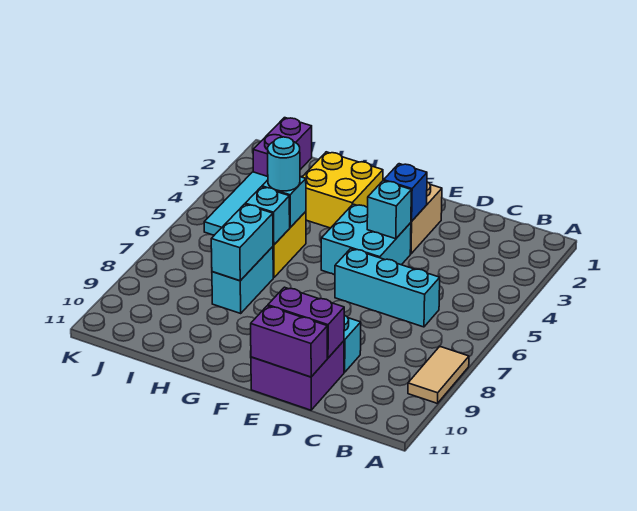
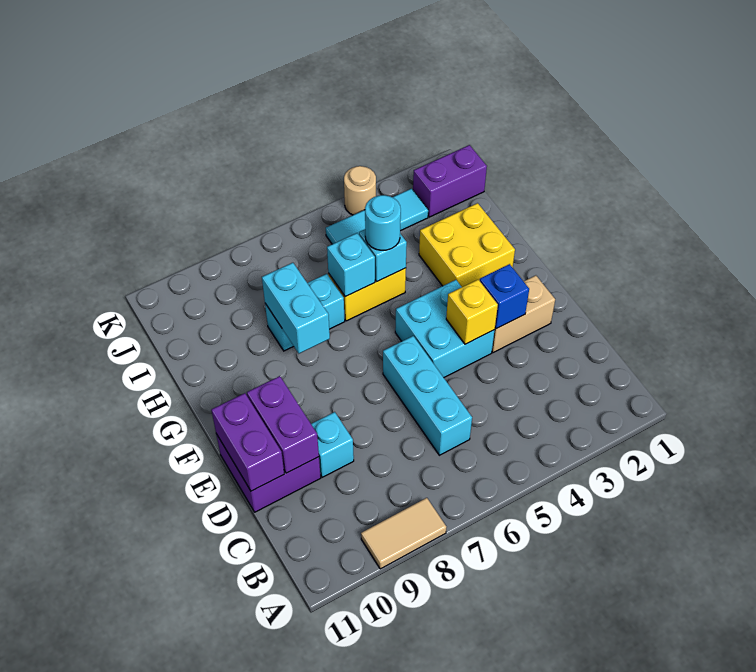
cyan 1x1 brick [367,181,411,239] -> yellow 1x1 brick [446,280,498,344]
cyan 1x2 brick [211,204,273,281] -> cyan 1x2 brick turned to [262,263,330,354]
none -> tan 1x1 round brick [344,166,376,215]

